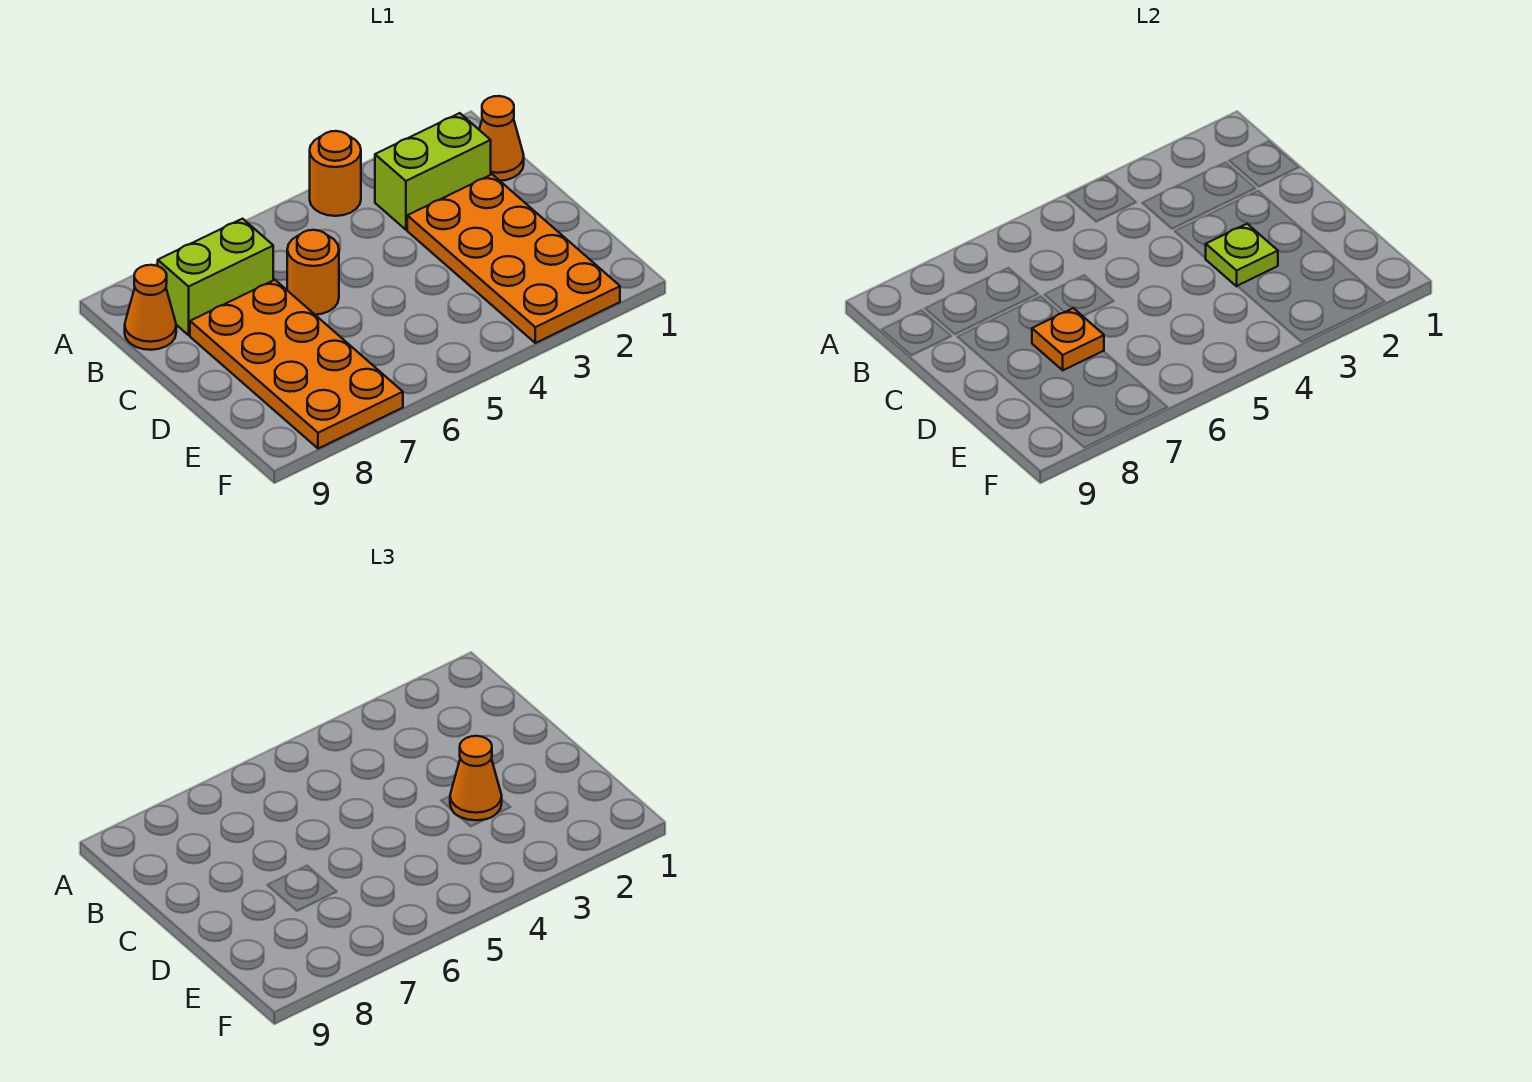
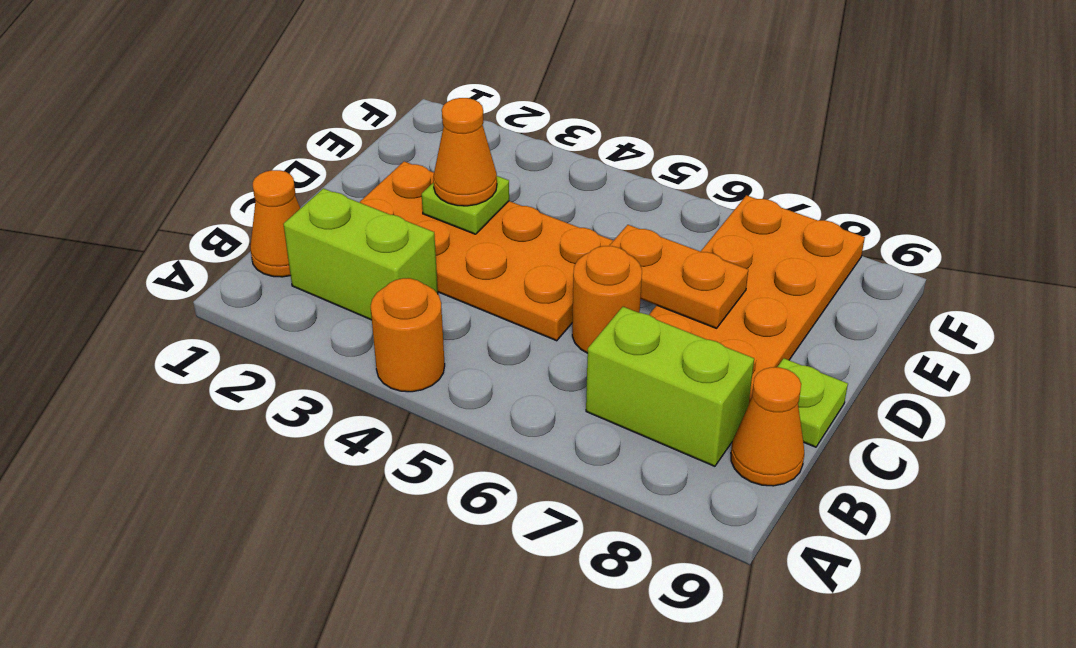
orange 2x4 plate [407,174,620,343] -> orange 2x4 plate turned to [359,161,614,341]
none -> lime 1x1 plate [778,358,848,447]
orange 1x1 plate [1032,308,1104,370] -> orange 1x2 plate [609,225,748,328]

